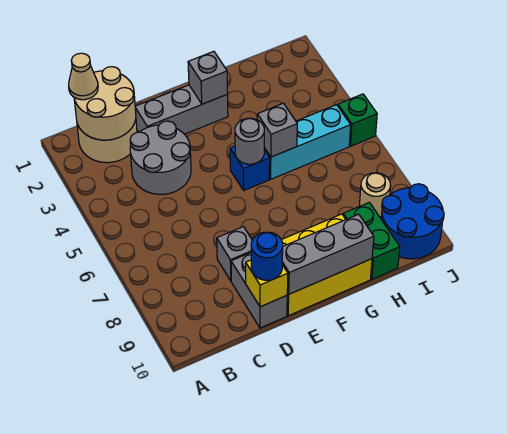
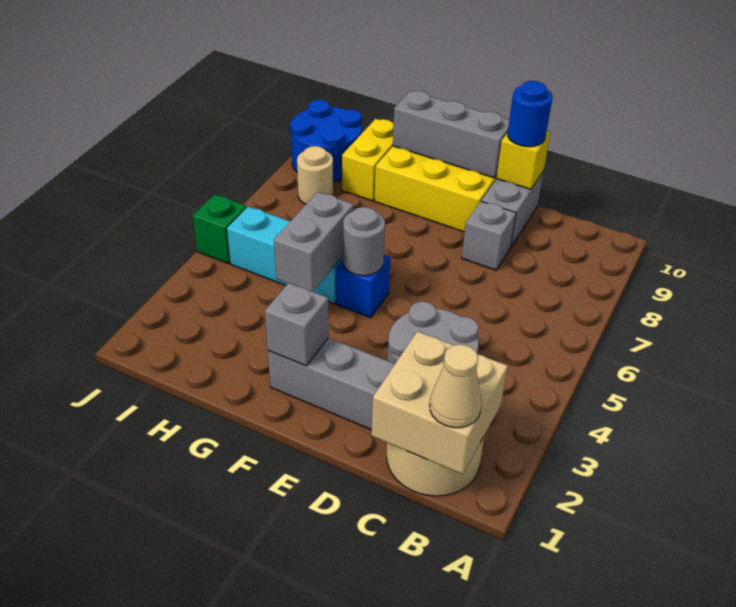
tan 2x2 round brick [74,67,136,140] -> tan 2x2 brick [372,331,508,474]
grey 1x1 brick [257,103,297,157] -> grey 1x2 brick [274,192,354,292]
green 1x2 brick [343,202,400,279] -> yellow 1x2 brick [342,119,394,201]

